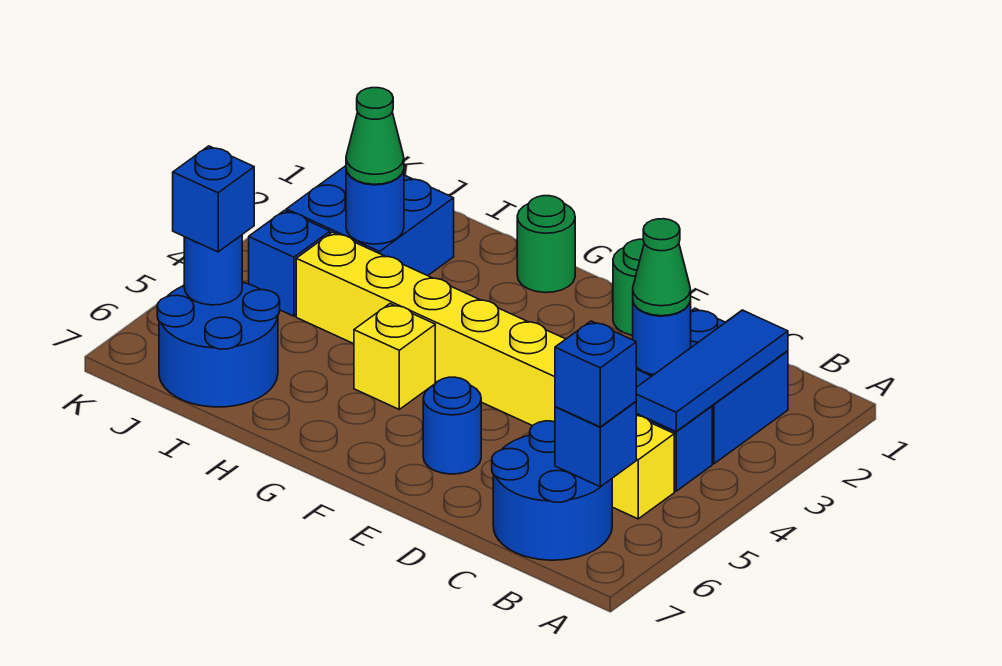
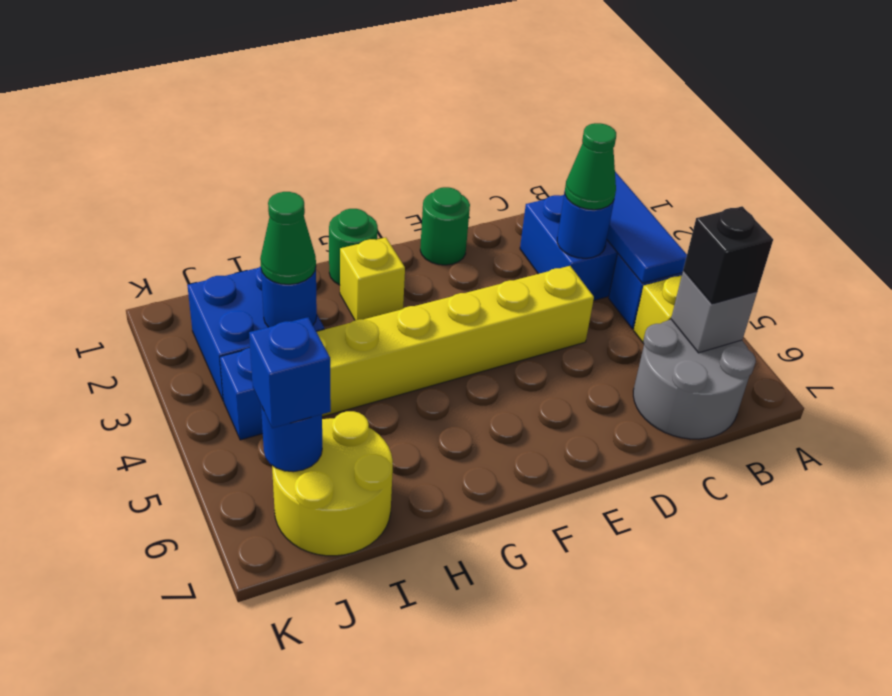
blue 2x2 round brick [492,421,612,560] -> grey 2x2 round brick [633,320,756,439]
blue 1x1 brick [555,402,636,487] -> grey 1x1 brick [671,271,757,353]
blue 1x1 brick [555,321,636,427] -> black 1x1 brick [683,206,773,304]
blue 1x1 round brick [423,377,481,474] -> none
yellow 1x1 brick [354,304,435,409] -> yellow 1x1 brick moved to [340,237,405,320]
blue 2x2 round brick [157,282,280,407] -> yellow 2x2 round brick [272,411,393,556]

